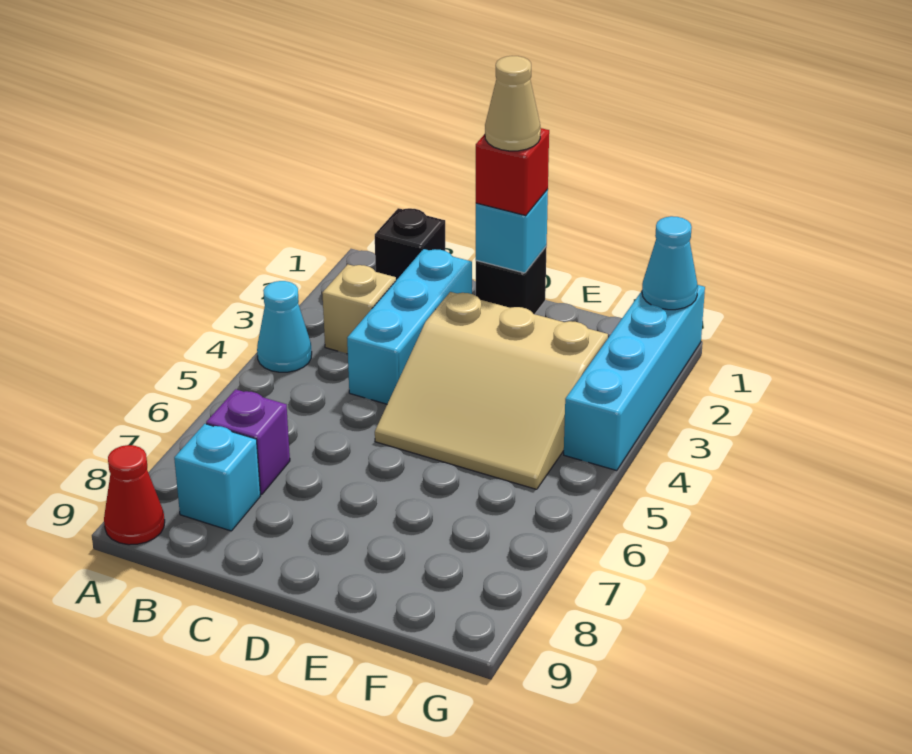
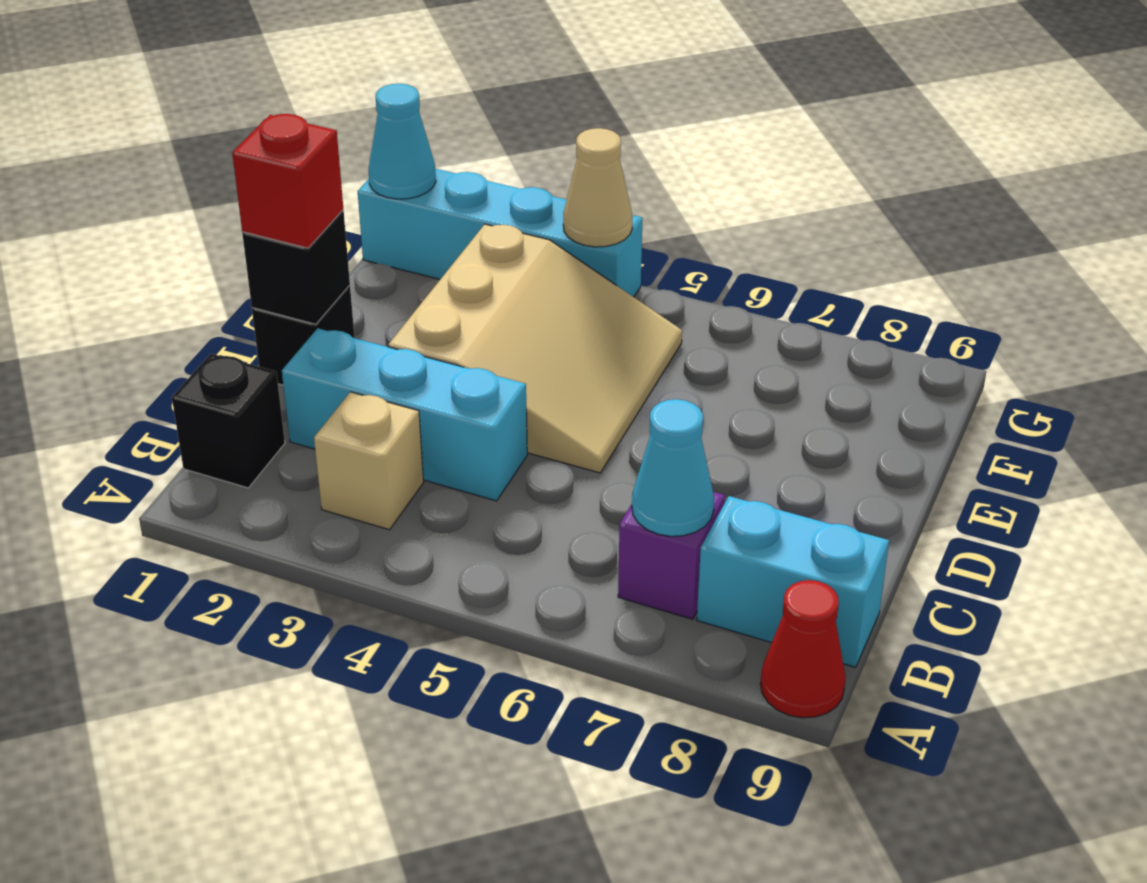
cyan 1x1 cone [257,281,312,372] -> cyan 1x1 cone moved to [632,399,714,536]
cyan 1x1 brick [174,424,261,531] -> cyan 1x2 brick [697,496,889,667]
cyan 1x1 brick [476,189,548,273] -> black 1x1 brick [242,210,350,324]
tan 1x1 cone [485,56,541,151] -> tan 1x1 cone moved to [563,128,632,247]

